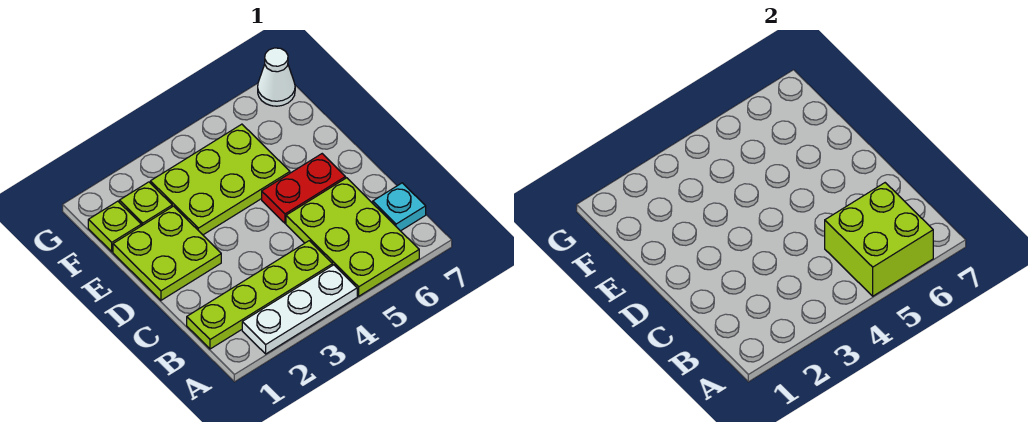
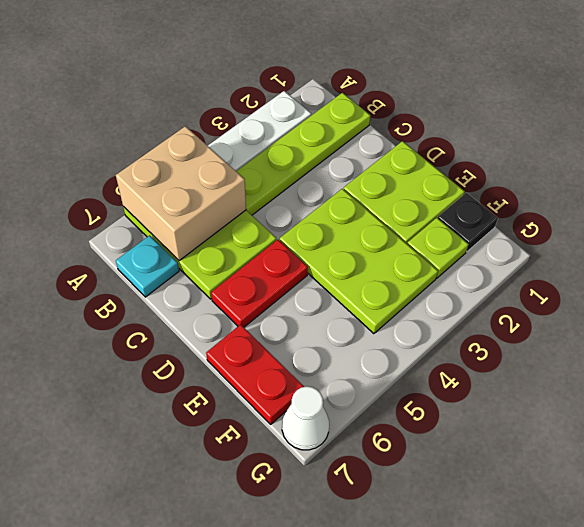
lime 2x2 brick [825,183,933,296] -> tan 2x2 brick [116,126,246,261]
lime 2x3 plate [150,124,290,235] -> lime 2x3 plate turned to [280,189,438,334]
none -> red 1x2 plate [206,325,304,424]
lime 1x1 plate [88,201,141,252] -> black 1x1 plate [438,193,498,252]

